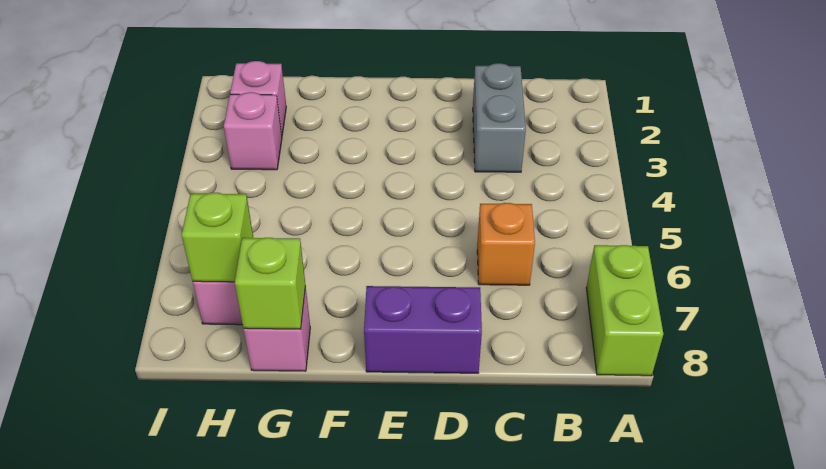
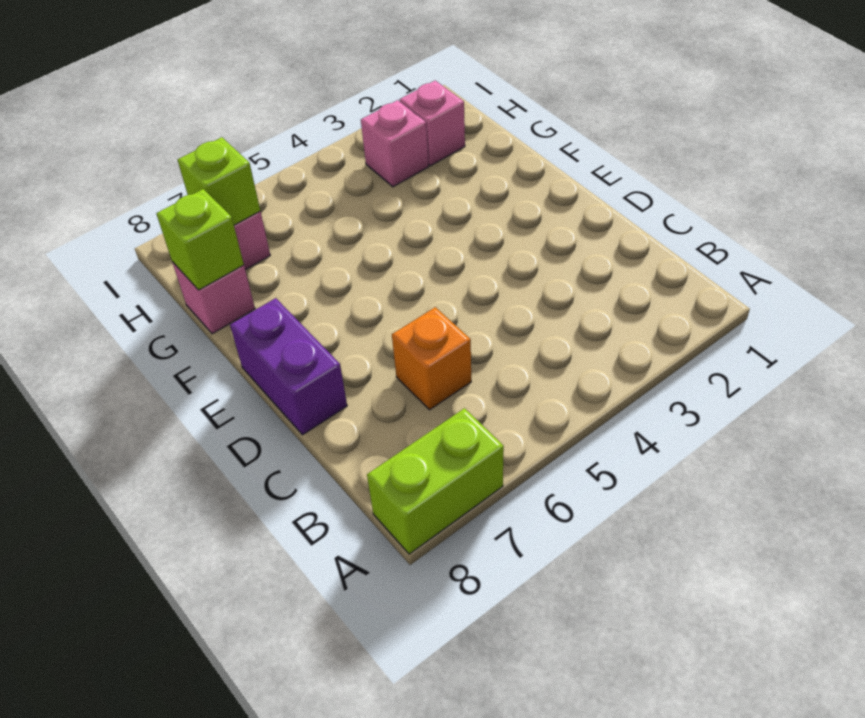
grey 1x2 brick [473,63,526,172] -> none

